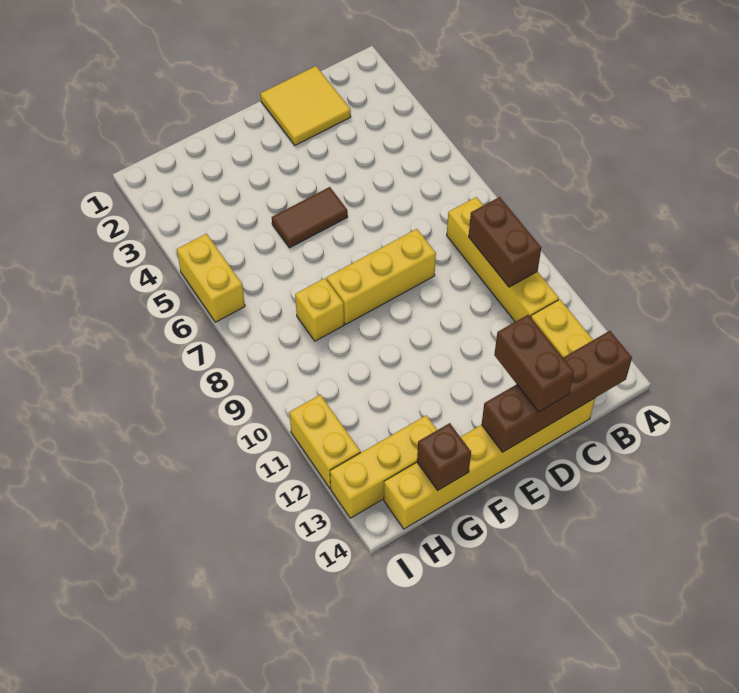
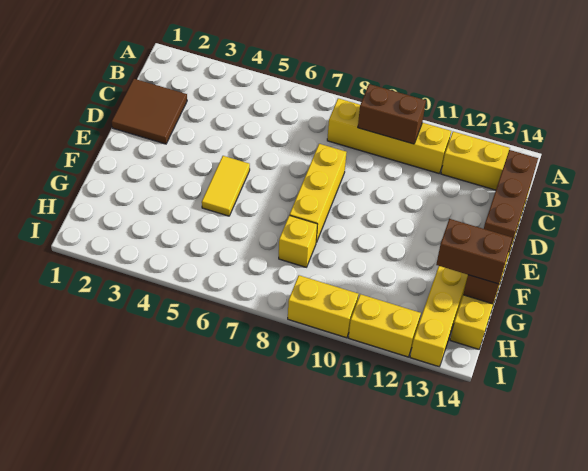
brown 1x4 brick [482,331,632,452] -> brown 1x3 brick [484,150,538,252]
yellow 2x2 tile [260,66,351,145] -> brown 2x2 tile [112,79,187,144]
brown 1x2 brick [494,315,574,412] -> brown 1x2 brick moved to [436,219,512,284]
brown 1x2 tile [272,187,348,248] -> yellow 1x2 tile [202,156,250,216]
yellow 1x2 brick [177,234,245,322] -> yellow 1x2 brick moved to [288,275,358,338]

